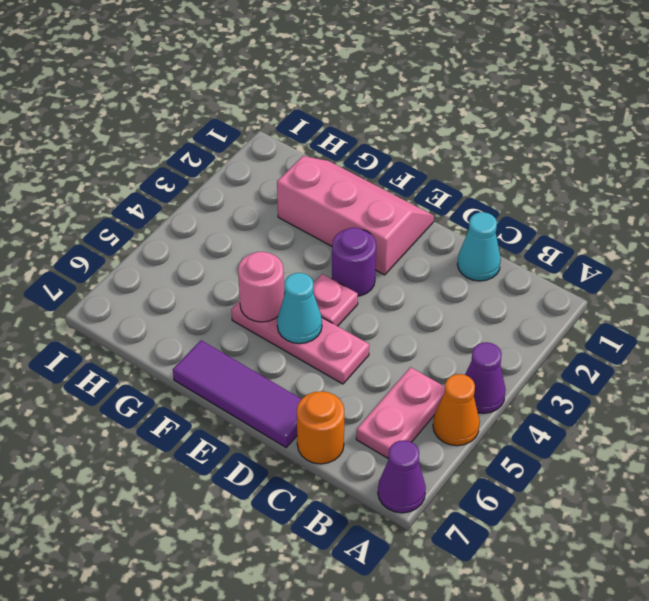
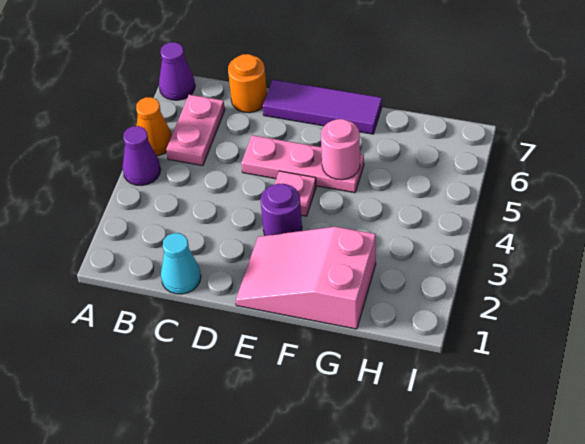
pink 2x3 slope [277,156,434,275] -> pink 2x3 slope turned to [236,227,376,329]
cyan 1x1 cone [277,273,322,344] -> none

